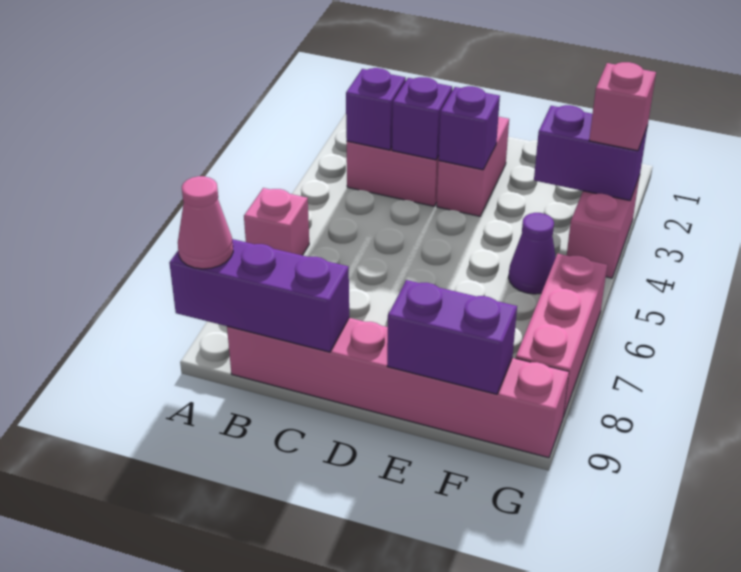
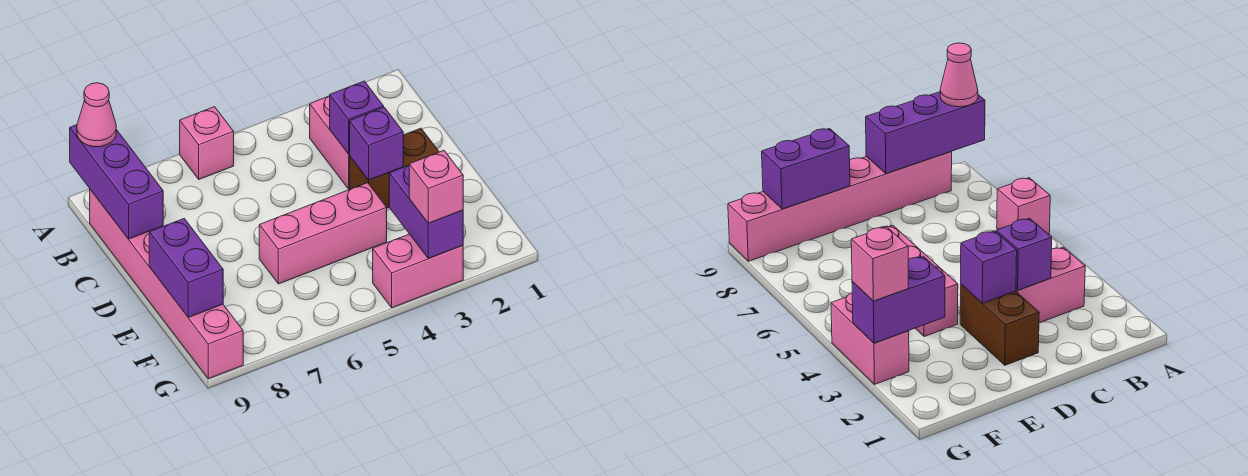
purple 1x1 brick [346,68,406,150] -> none
pink 1x2 brick [437,117,509,216] -> brown 1x2 brick [350,128,439,208]
purple 1x1 cone [509,213,556,294] -> none
pink 1x3 brick [516,254,607,417] -> pink 1x3 brick moved to [259,183,387,284]

